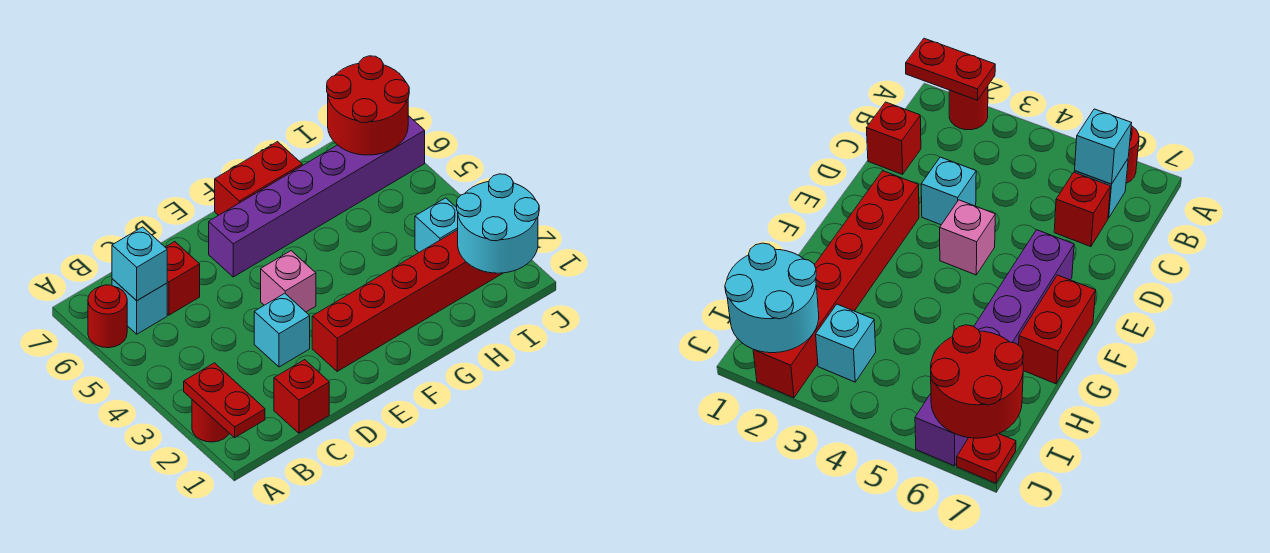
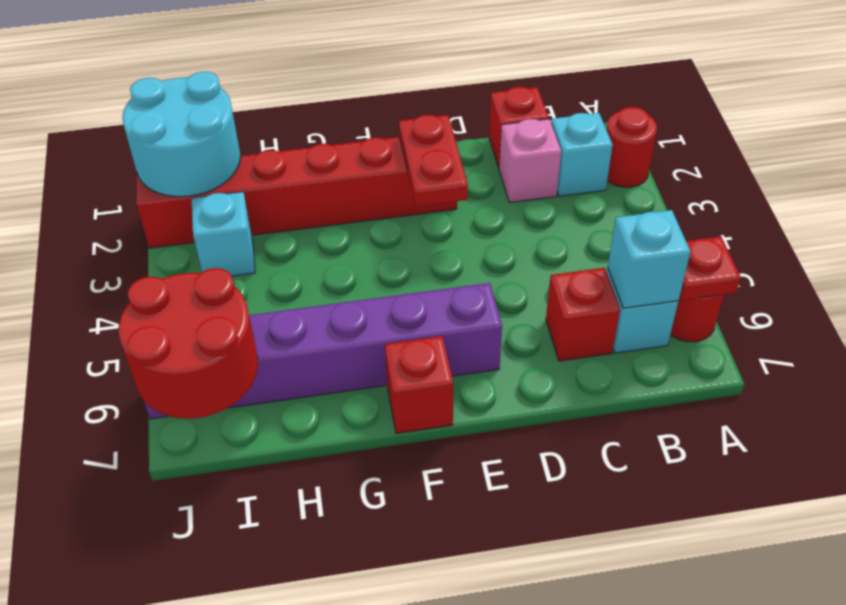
red 1x2 plate [184,363,265,438] -> red 1x2 plate moved to [399,115,468,206]
cyan 1x1 brick [254,293,310,367] -> cyan 1x1 brick moved to [551,113,613,196]
pink 1x1 brick [261,251,316,312] -> pink 1x1 brick moved to [499,119,561,203]
red 1x2 brick [215,142,302,215] -> red 1x1 brick [385,336,453,434]
red 1x1 plate [957,434,1016,483] -> red 1x1 plate moved to [680,237,741,300]

